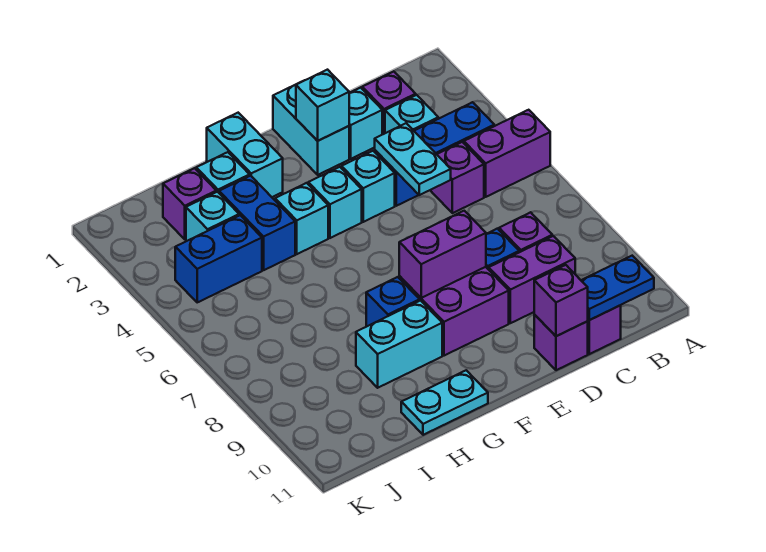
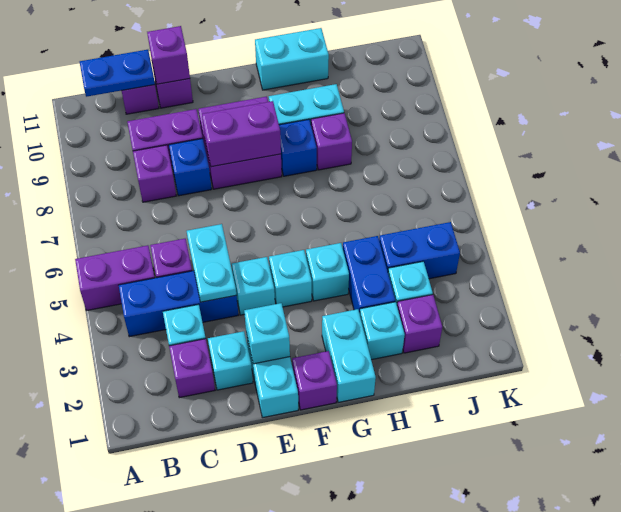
none -> purple 1x1 brick [292,351,337,410]
cyan 1x2 plate [401,370,488,435] -> cyan 1x2 brick [255,28,329,90]
none -> purple 1x1 brick [311,113,352,170]

